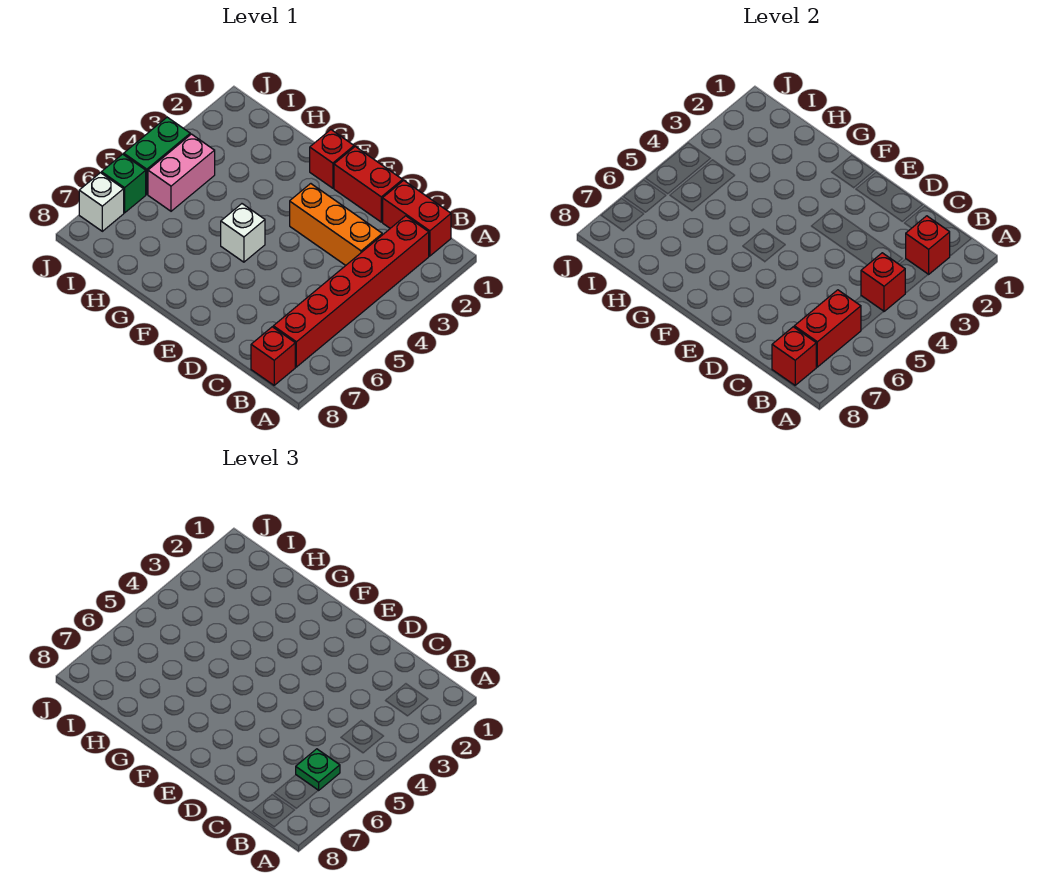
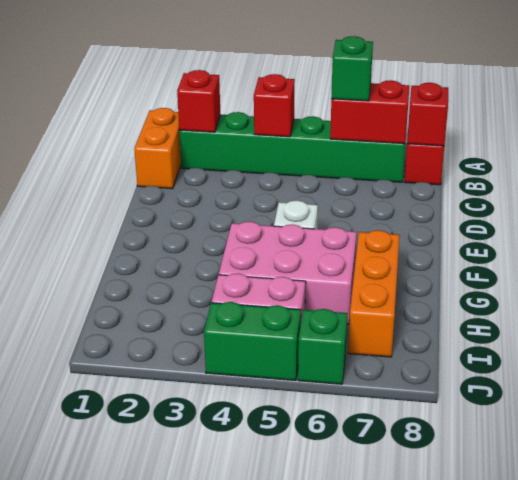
red 1x2 brick [383,180,451,256] -> orange 1x2 brick [134,108,181,189]
red 1x6 brick [273,216,429,367] -> green 1x6 brick [179,112,405,182]
green 1x1 plate [296,749,340,790] -> green 1x1 brick [331,36,373,101]
orange 1x3 brick [290,184,382,265] -> orange 1x3 brick moved to [348,230,400,357]
red 1x2 brick [334,147,403,222] -> none
red 1x1 brick [310,130,354,188] -> none
none -> pink 2x3 brick [219,222,357,324]
white 1x1 brick [79,173,124,231] -> none

